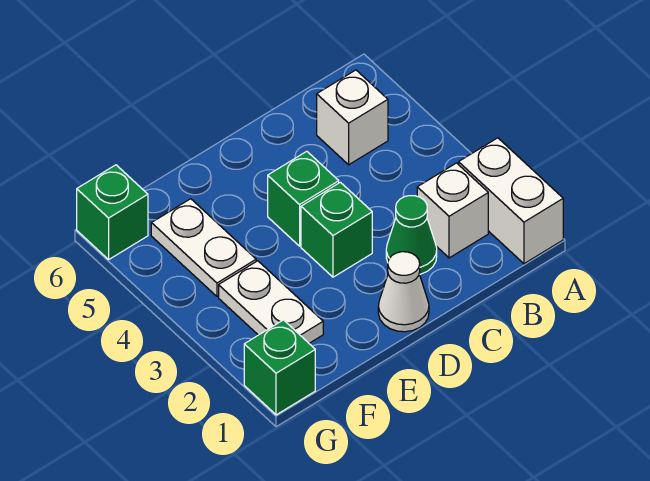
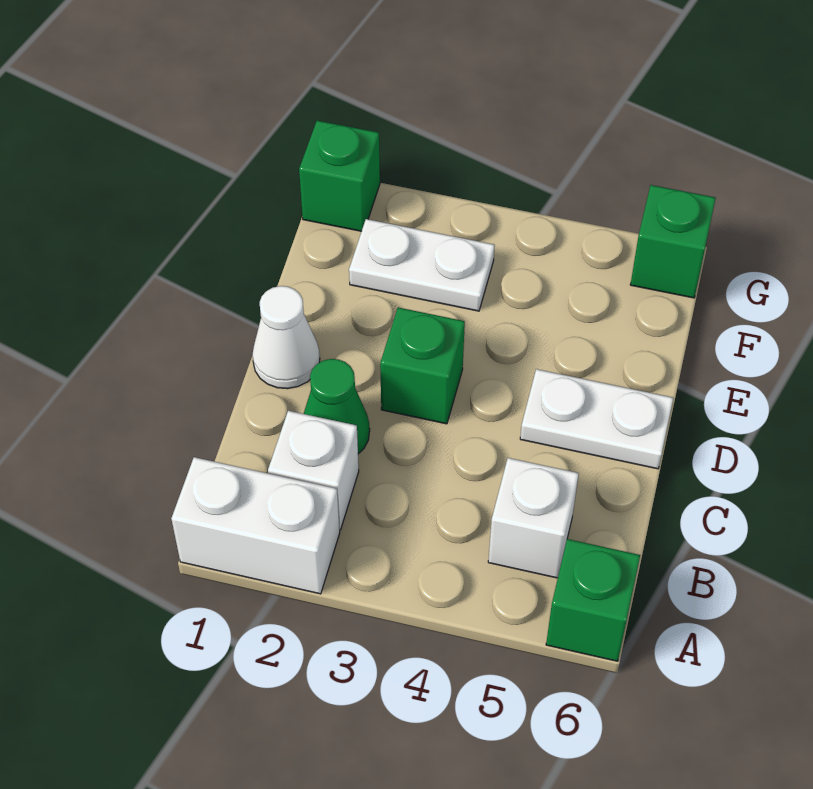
green 1x1 brick [268,151,339,246] -> green 1x1 brick moved to [546,539,640,661]
white 1x2 plate [151,199,256,296] -> white 1x2 plate moved to [520,369,673,469]

